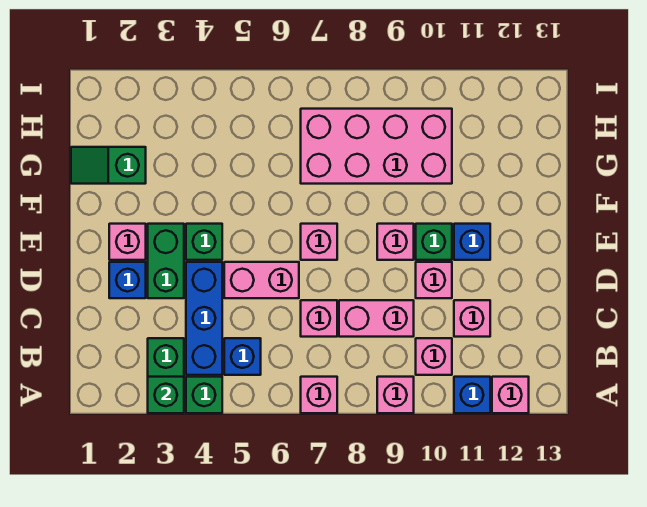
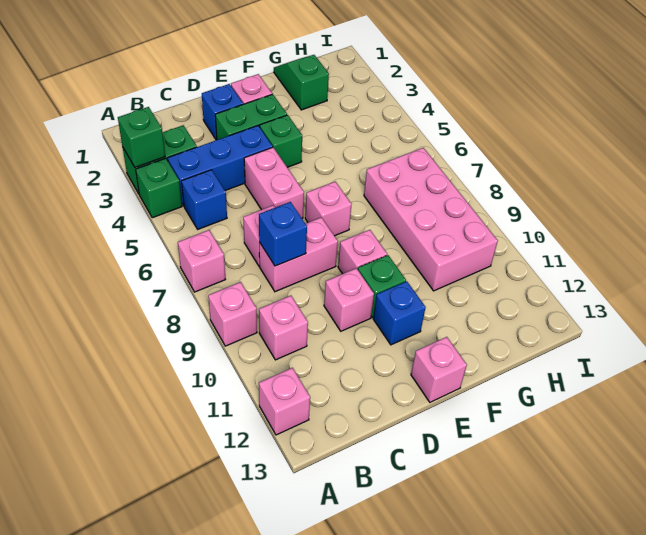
blue 1x1 brick [454,377,490,413] -> blue 1x1 brick moved to [259,202,307,266]
pink 1x2 brick [339,300,414,337] -> pink 1x2 brick turned to [259,217,338,292]
pink 1x1 brick [454,300,490,337] -> pink 1x1 brick moved to [411,337,467,402]

